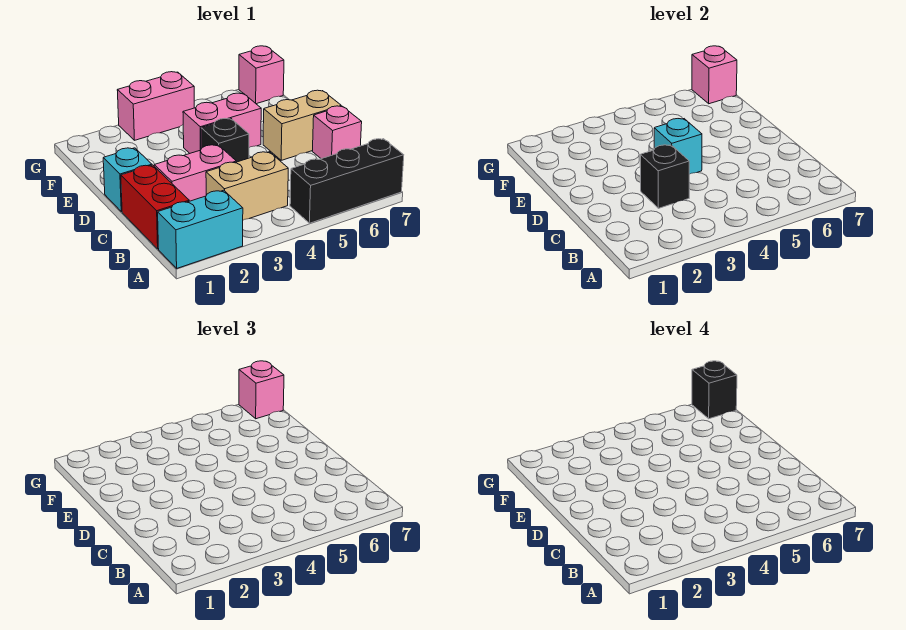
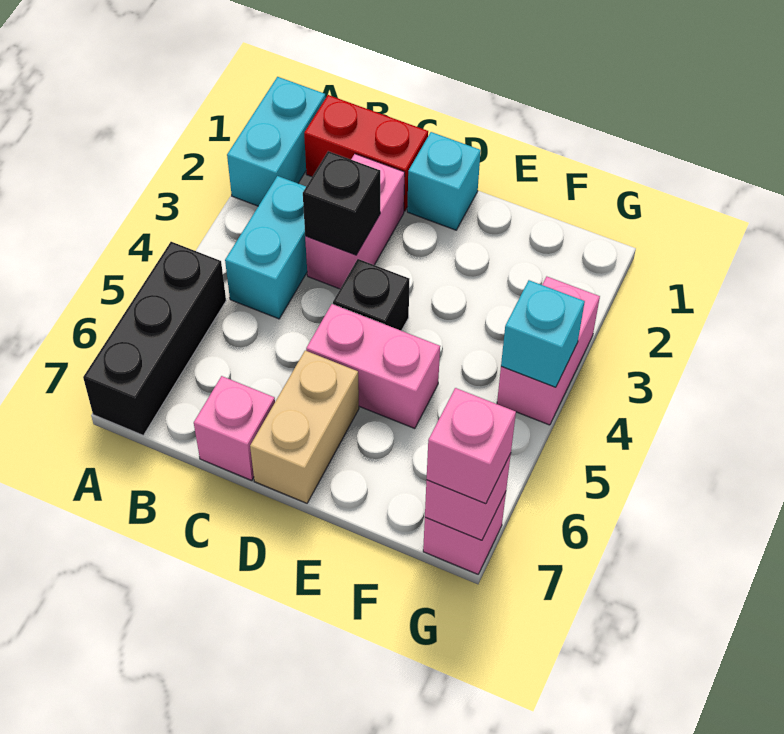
tan 1x2 brick [206,152,288,220] -> cyan 1x2 brick [225,176,307,319]
cyan 1x1 brick [654,119,702,174] -> cyan 1x1 brick moved to [501,280,585,387]
pink 1x2 brick [183,93,261,153] -> pink 1x2 brick turned to [306,304,440,429]
black 1x1 brick [692,361,737,419] -> none

